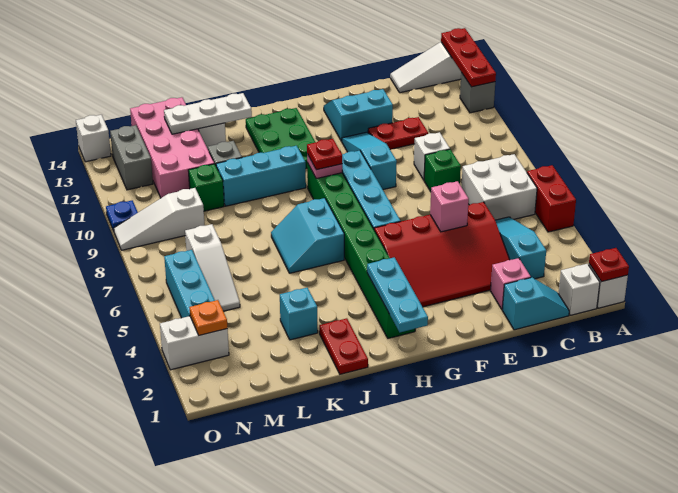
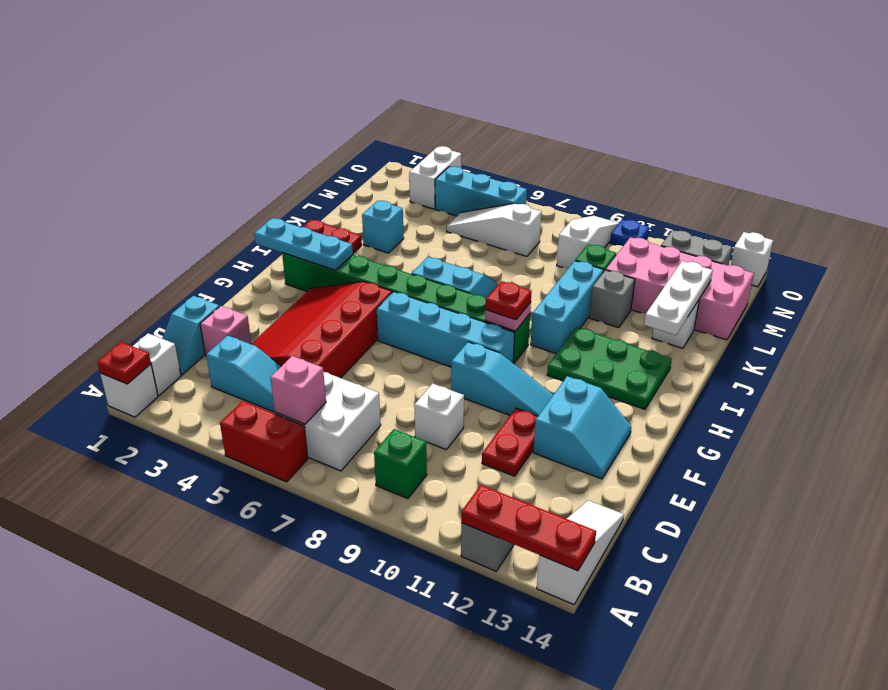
green 1x1 brick [424,149,461,192] -> green 1x1 brick moved to [374,429,427,499]
pink 1x1 brick [430,181,469,232] -> pink 1x1 brick moved to [270,356,326,424]
orange 1x1 plate [189,300,227,335] -> none

